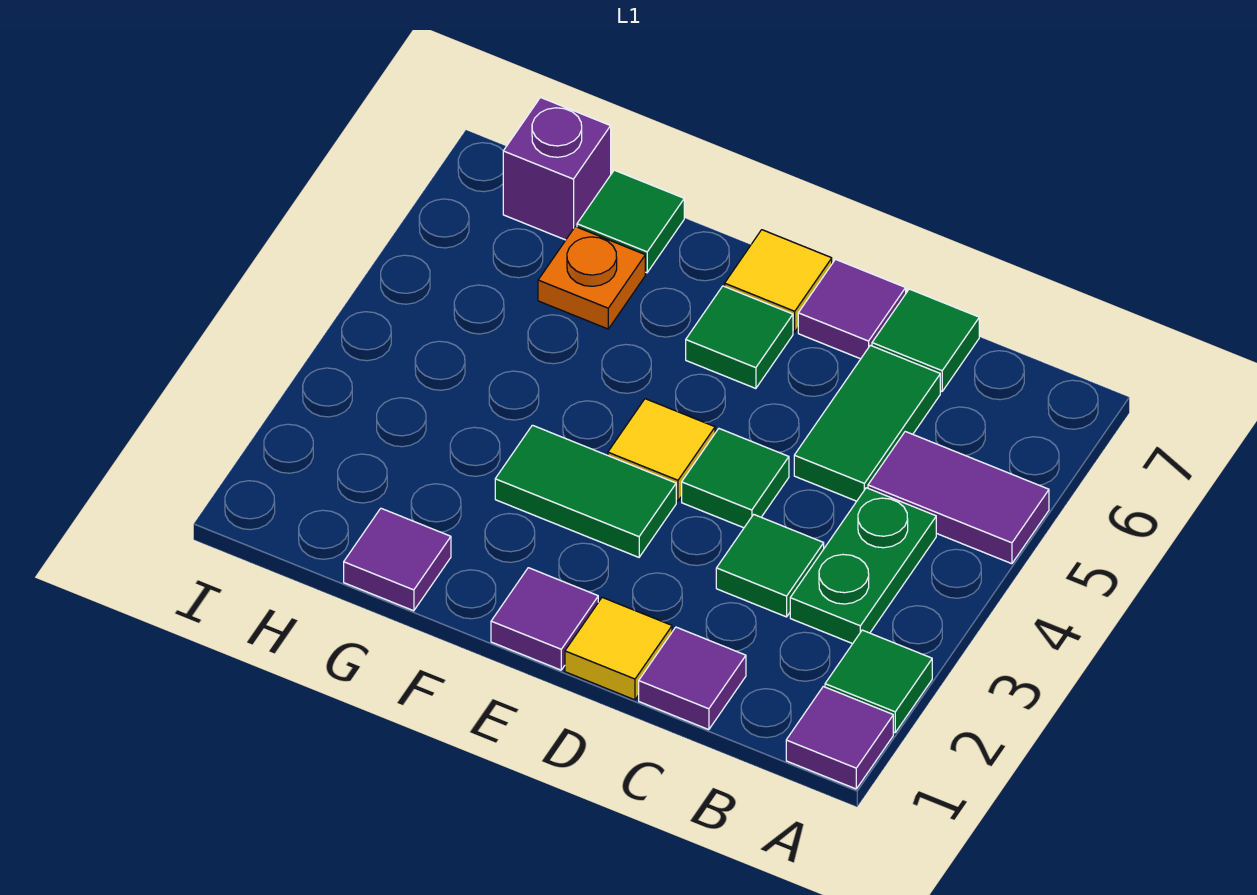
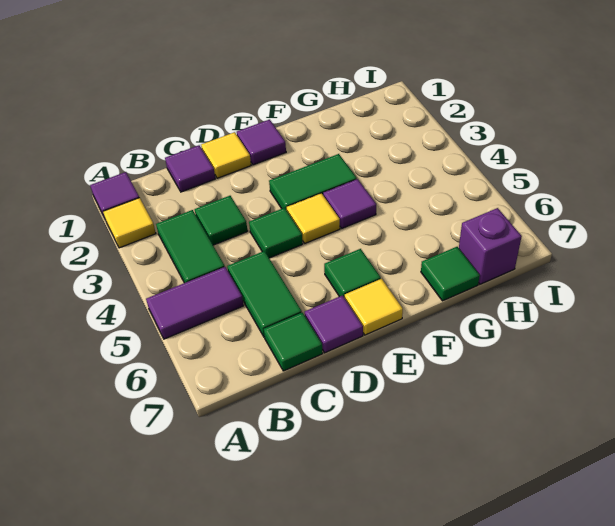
green 1x1 tile [825,630,932,733] -> yellow 1x1 tile [103,198,156,248]
green 1x2 plate [790,488,936,644] -> green 1x2 tile [156,210,225,283]
purple 1x1 tile [344,508,451,611] -> purple 1x1 tile moved to [323,179,376,228]
orange 1x1 plate [538,227,645,329] -> none

